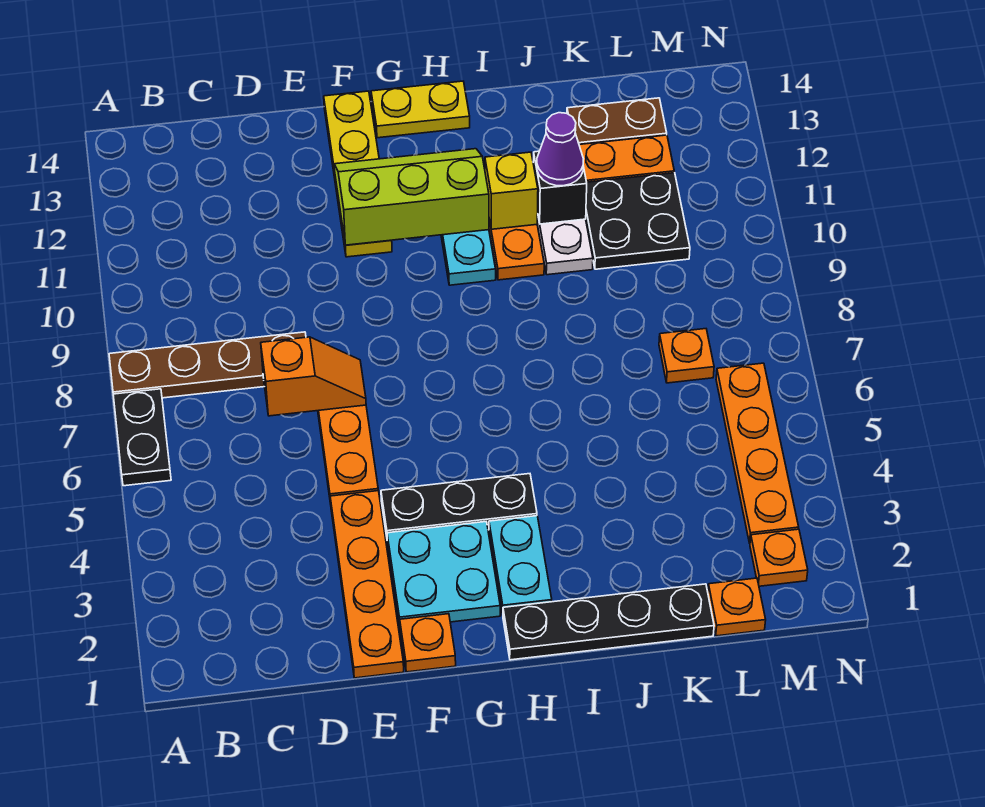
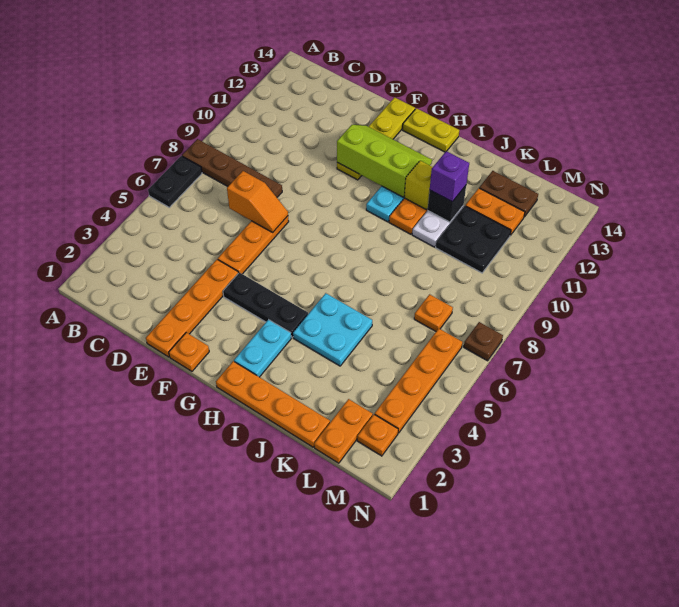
cyan 2x2 plate [387,522,500,625] -> cyan 2x2 plate moved to [293,293,372,366]
black 1x4 plate [503,584,714,660] -> orange 1x4 plate [216,361,330,447]
purple 1x1 cone [537,113,583,186] -> purple 1x1 brick [430,151,469,201]
orange 1x1 plate [708,578,766,636] -> orange 1x2 plate [314,399,373,463]
none -> brown 1x1 plate [464,322,503,361]

